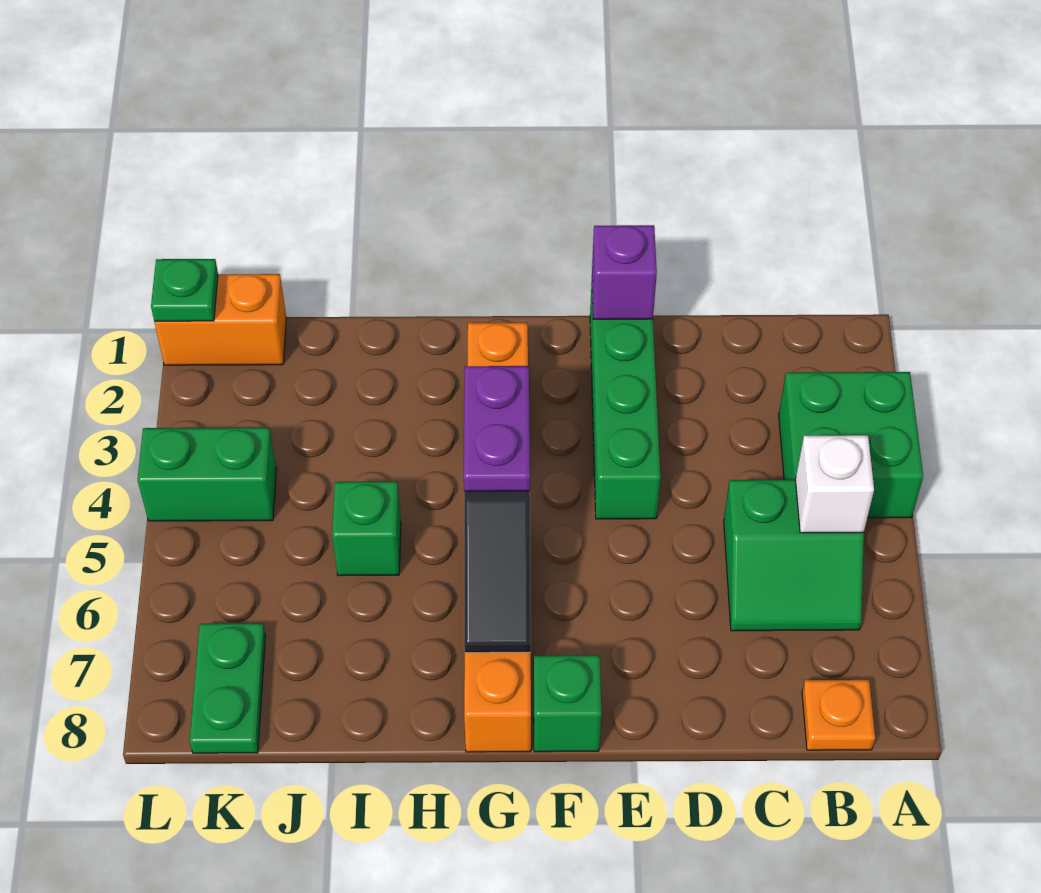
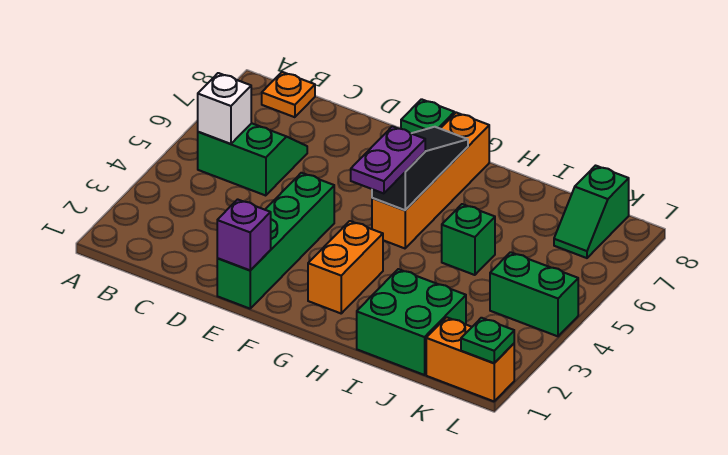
green 2x2 brick [779,372,923,518] -> green 2x2 brick moved to [357,269,466,375]
green 1x2 plate [190,623,266,753] -> green 1x2 slope [554,166,629,258]

